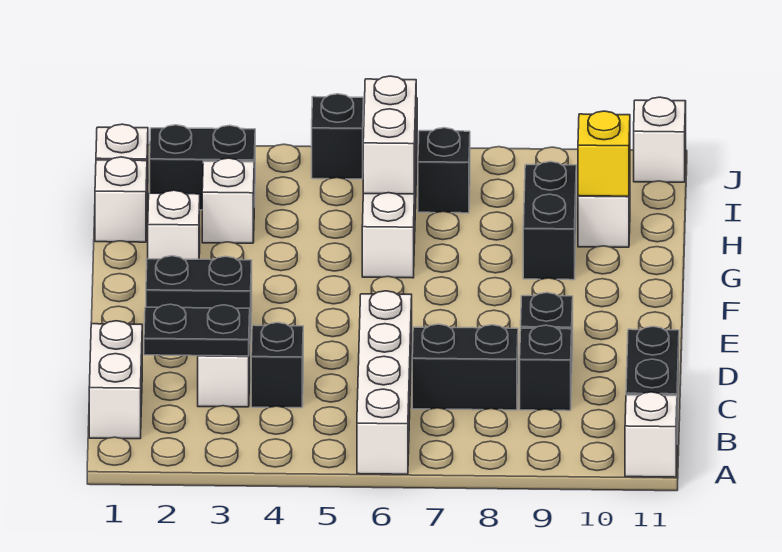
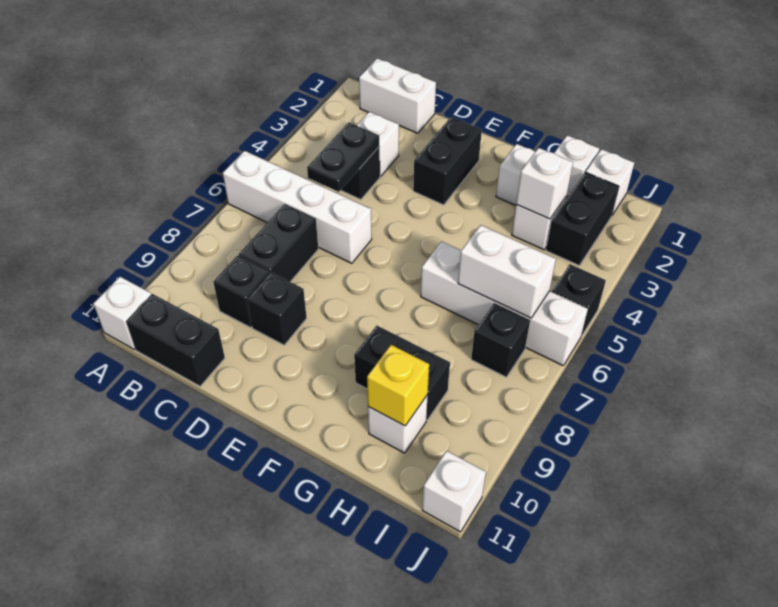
black 1x2 plate [144,304,250,356] -> black 1x2 plate moved to [307,123,379,192]
none -> white 1x1 brick [516,148,573,219]

